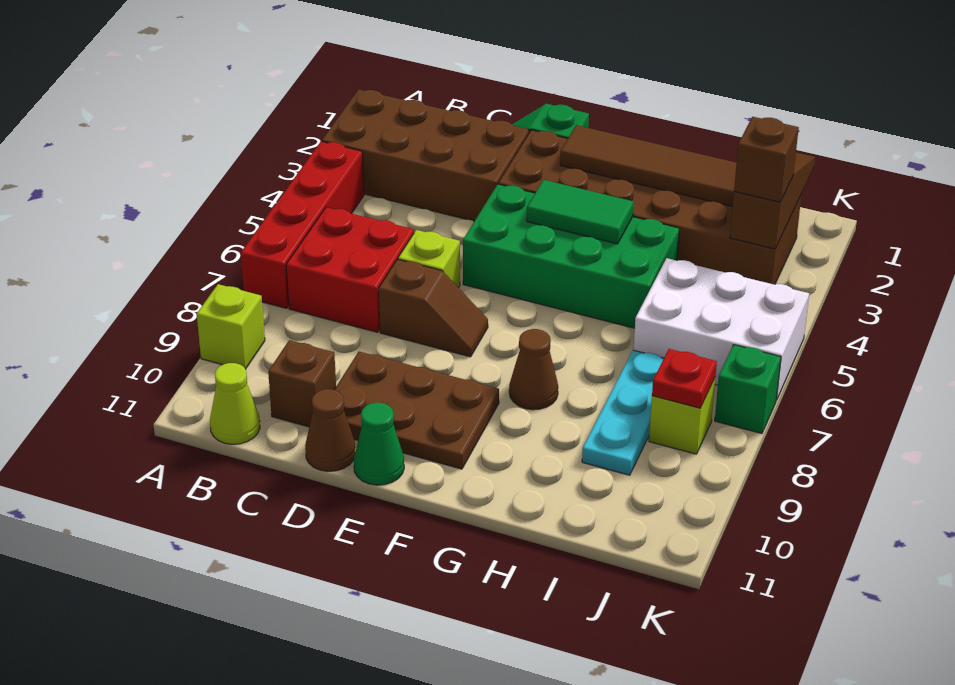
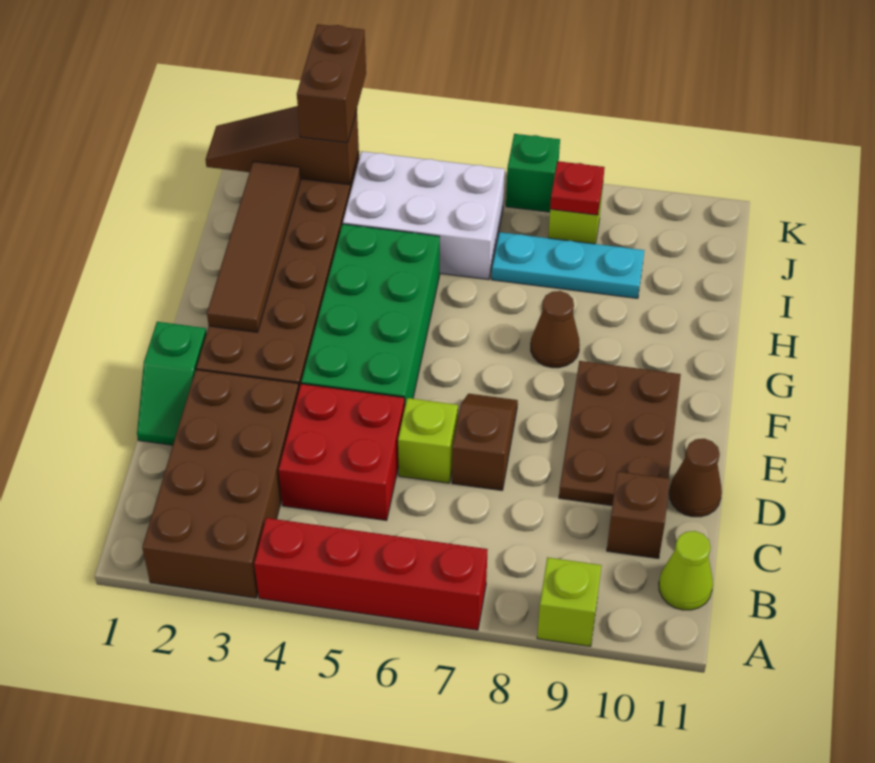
red 2x2 brick [286,207,414,332] -> red 2x2 brick moved to [279,384,405,521]
green 1x1 cone [354,403,404,485] -> none
green 1x2 tile [527,180,634,244] -> none
white 2x3 brick [634,258,809,400] -> white 2x3 brick turned to [343,151,505,280]
brown 1x1 brick [734,117,799,202] -> brown 1x2 brick [297,24,366,143]

